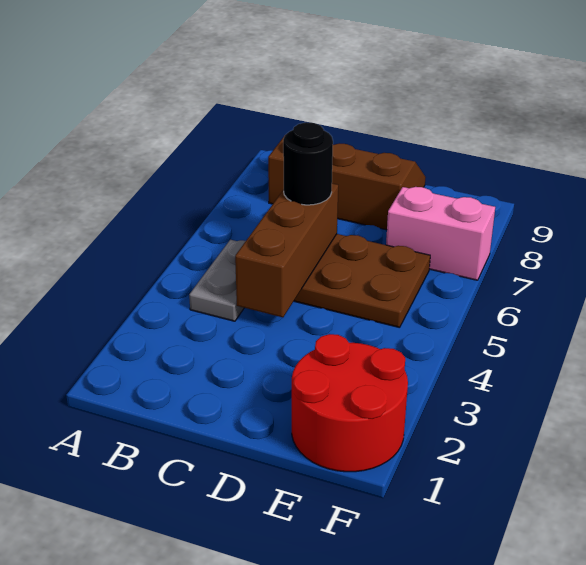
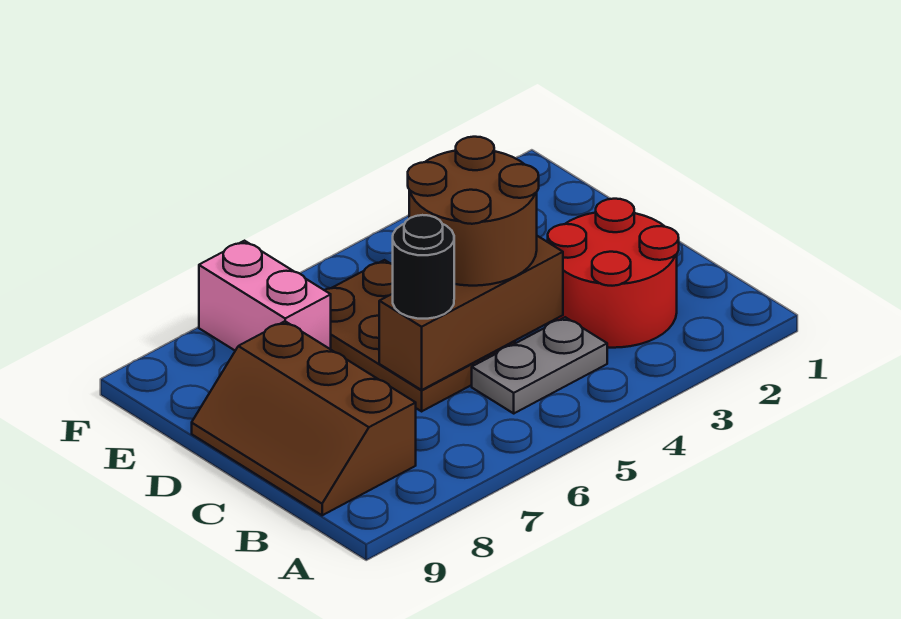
none -> brown 2x2 round brick [408,137,539,286]
red 2x2 round brick [292,334,408,472] -> red 2x2 round brick moved to [548,199,679,348]

